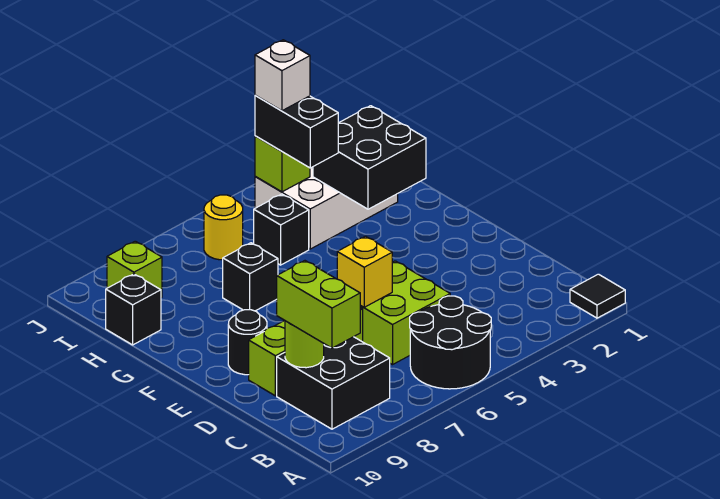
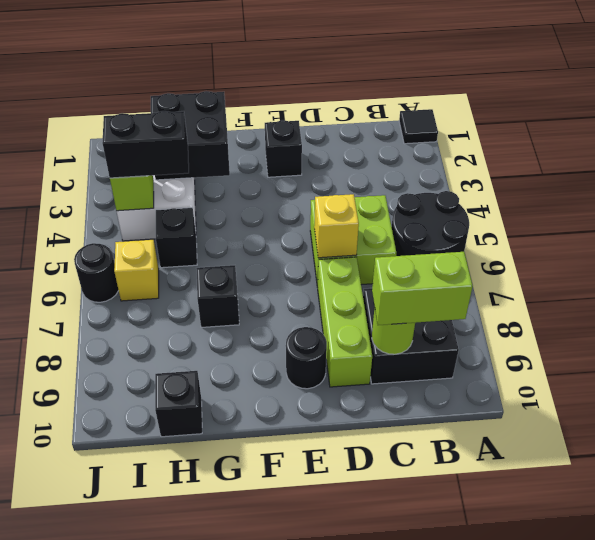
none -> black 1x1 brick [265,120,302,177]
white 1x1 brick [255,40,310,111] -> none
yellow 1x1 round brick [204,195,243,260] -> yellow 1x1 brick [114,240,159,301]
lime 1x1 brick [107,241,162,298] -> none
none -> black 1x1 round brick [74,243,119,302]

